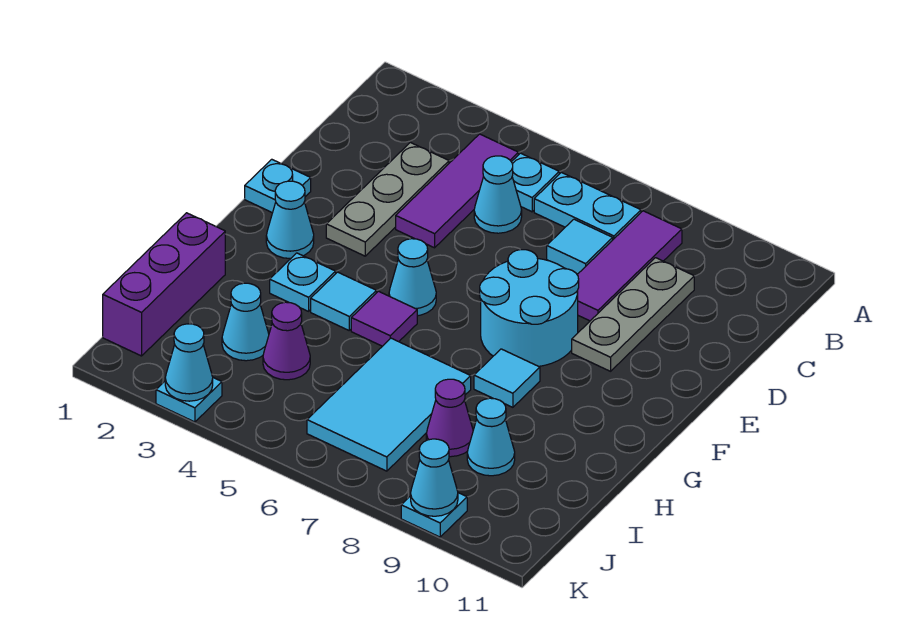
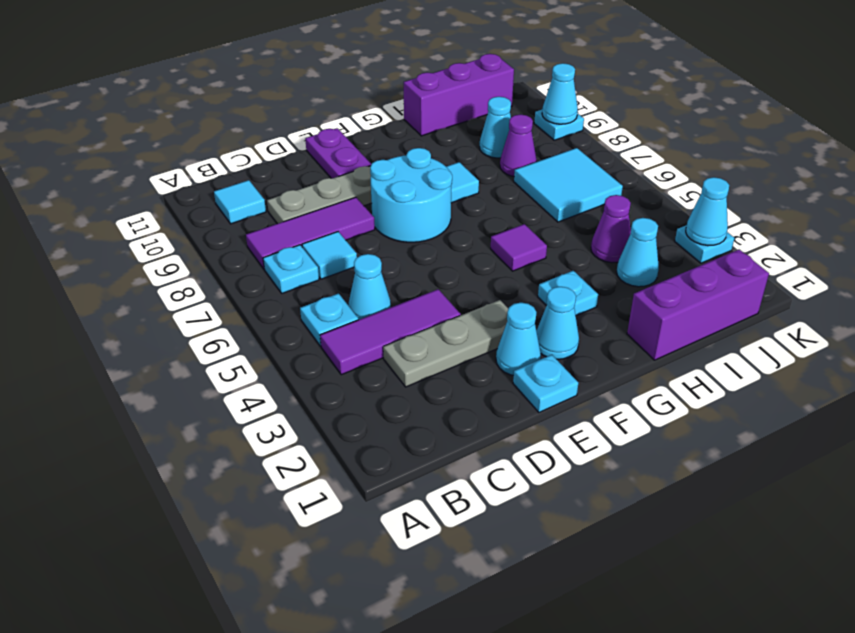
cyan 1x2 plate [534,172,641,239] -> cyan 1x1 plate [263,245,319,293]
none -> purple 1x2 plate [305,128,371,178]
cyan 1x1 cone [389,239,436,316] -> cyan 1x1 cone moved to [496,303,541,375]
cyan 1x1 tile [311,272,376,330] -> cyan 1x1 tile moved to [214,180,266,224]
cyan 2x3 tile [307,338,471,471] -> cyan 2x2 tile [514,148,623,222]
none -> purple 1x3 brick [404,54,514,136]

